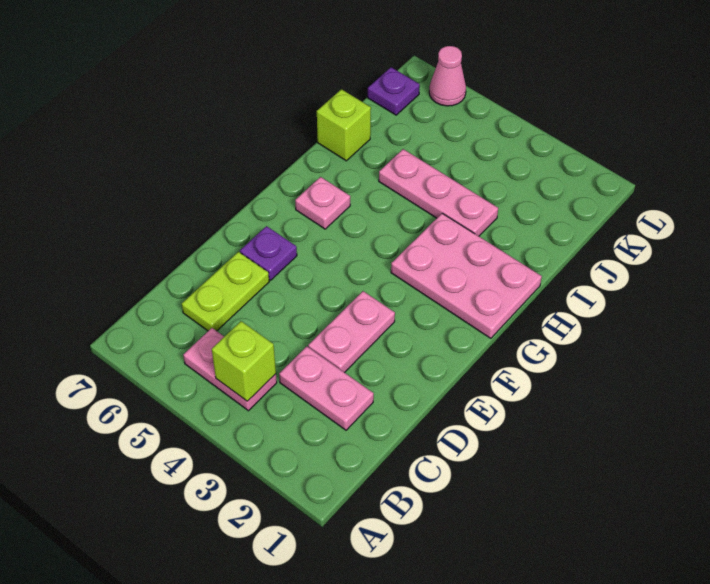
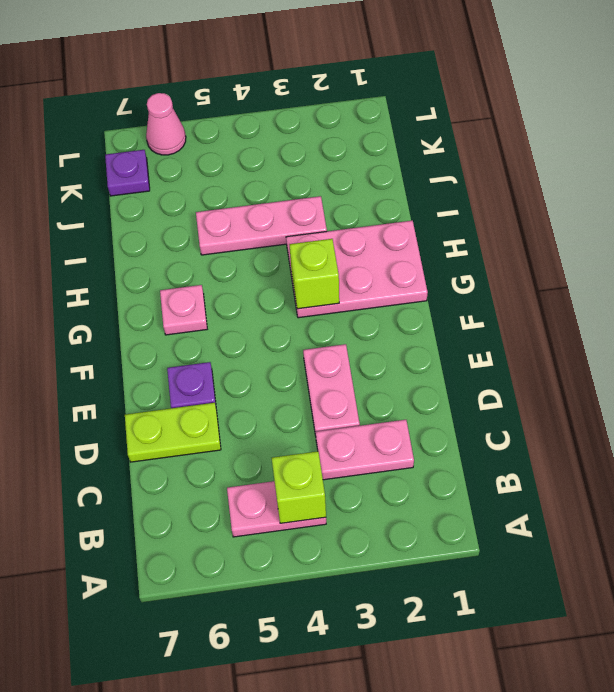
lime 1x2 plate [182,252,269,331] -> lime 1x2 plate turned to [125,403,221,462]
lime 1x1 brick [317,89,371,161] -> lime 1x1 brick moved to [289,239,339,309]

